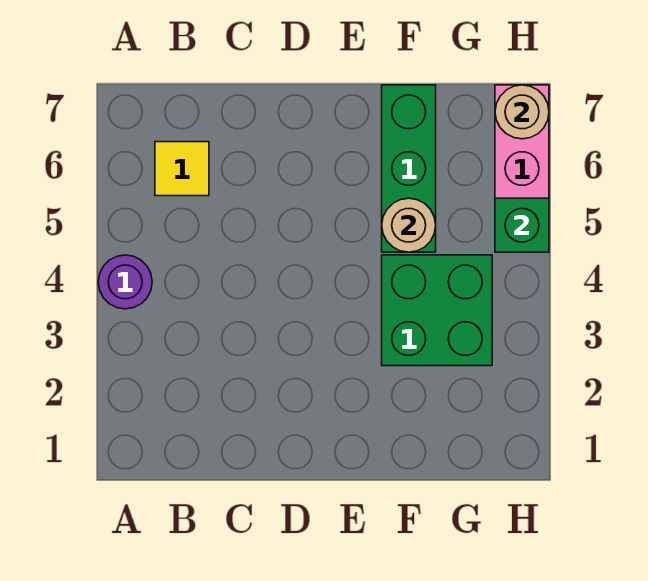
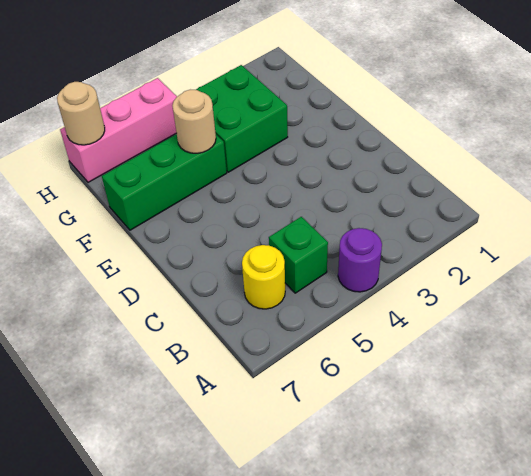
yellow 1x1 tile [155,142,209,196] -> yellow 1x1 round brick [242,245,285,309]
green 1x1 brick [495,198,549,252] -> green 1x1 brick moved to [269,217,328,293]

